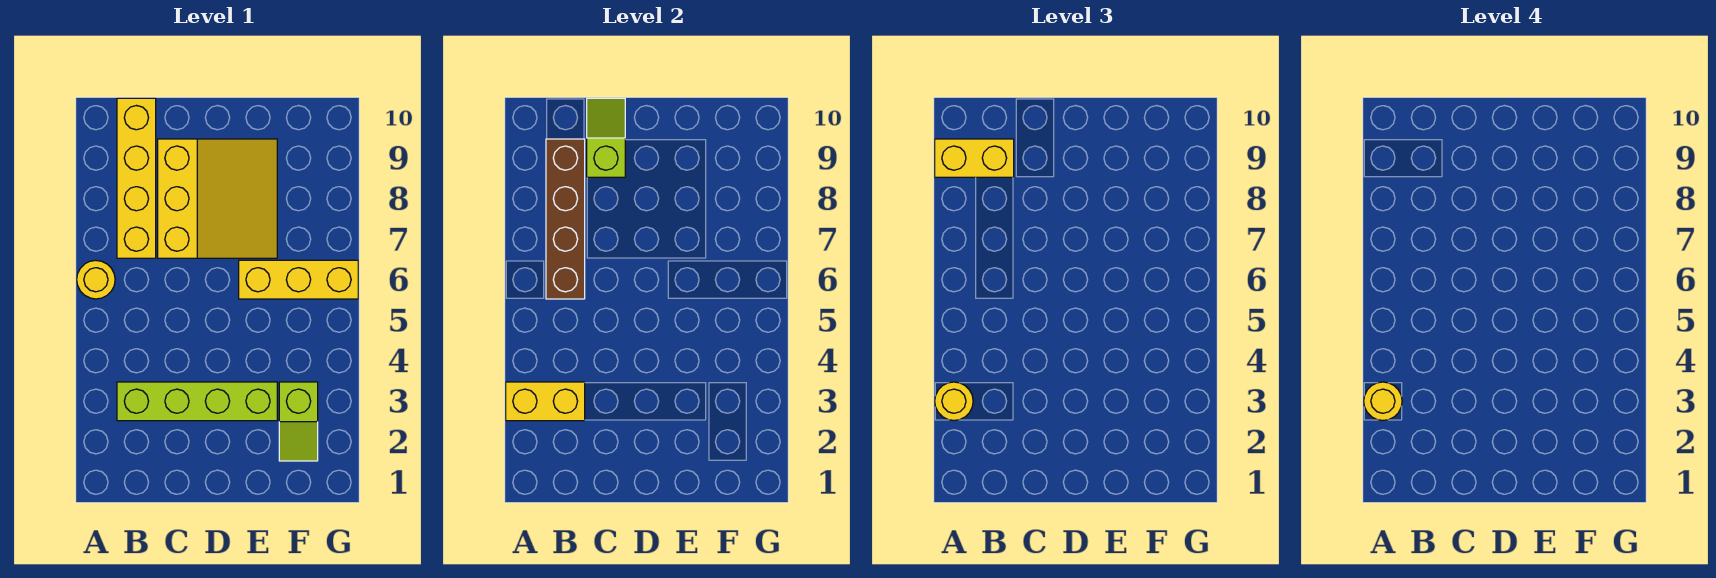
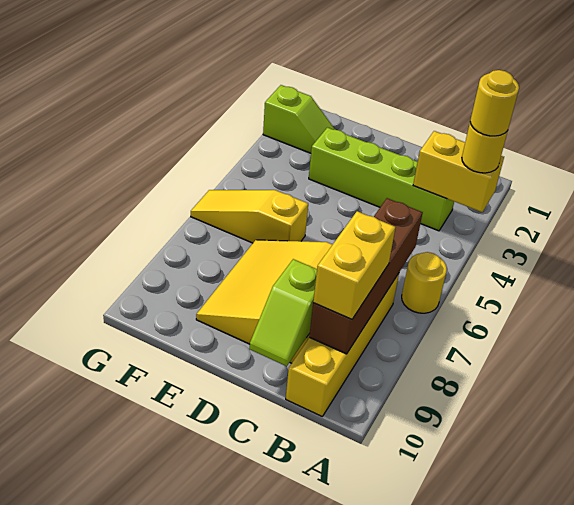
yellow 1x2 brick [935,139,1014,177] -> yellow 1x2 brick turned to [313,211,395,319]
yellow 1x3 brick [239,260,358,299] -> yellow 1x3 slope [191,190,308,243]
lime 1x2 slope [279,382,318,461] -> lime 1x2 slope turned to [263,85,335,153]

